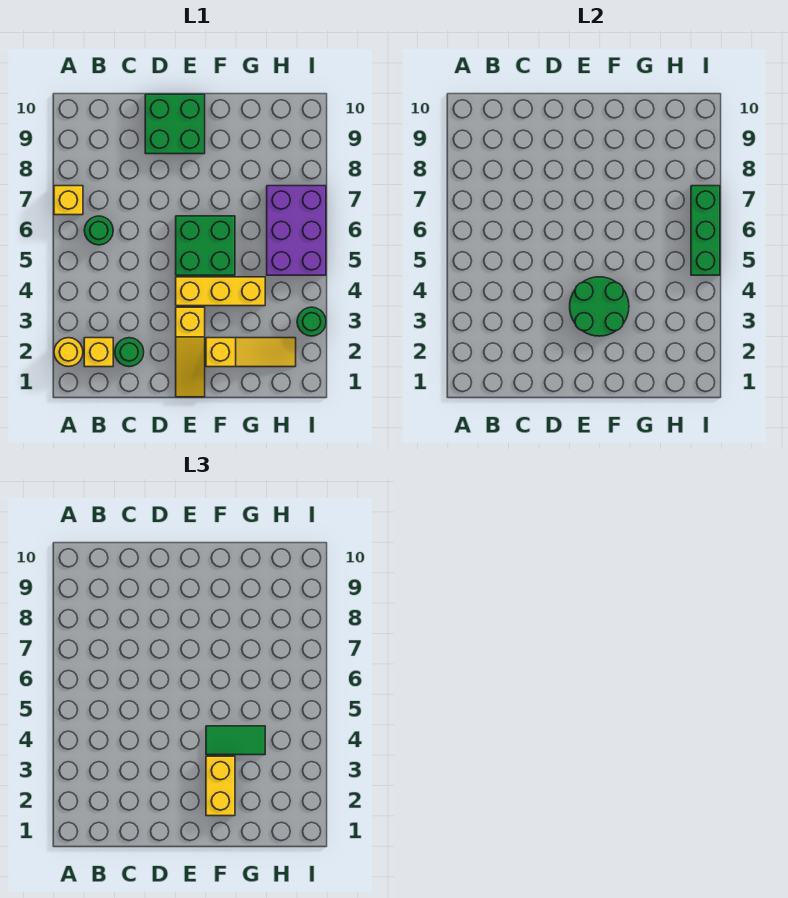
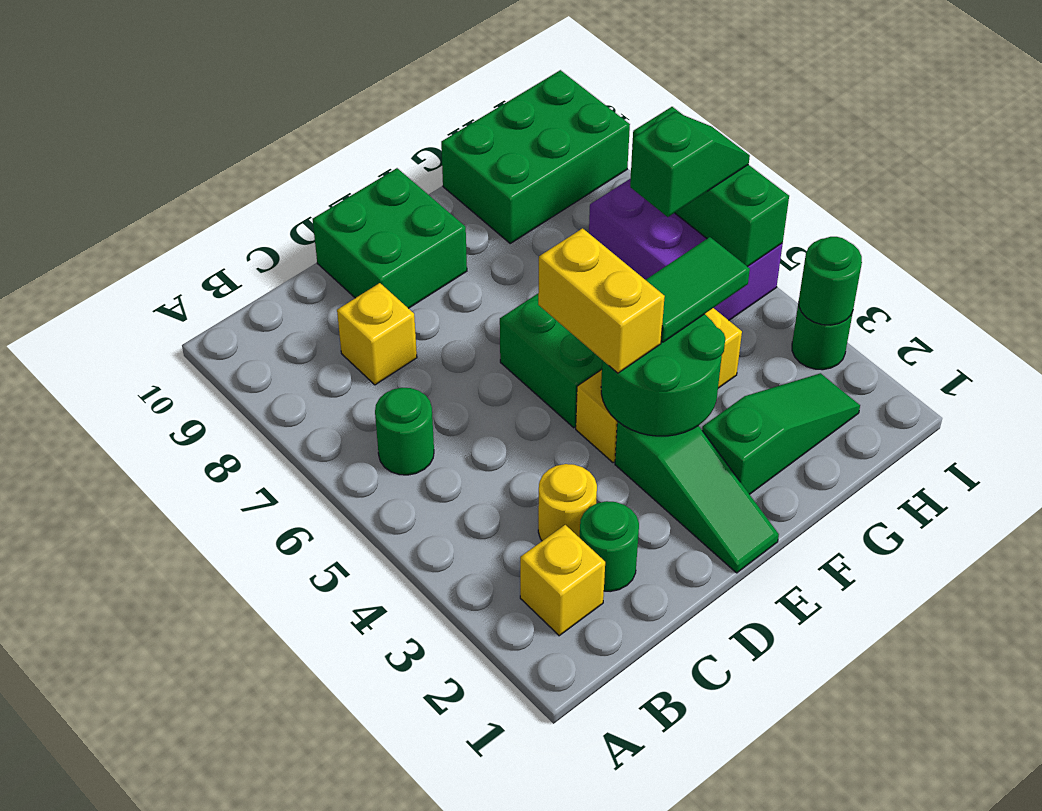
yellow 1x1 round brick [54,338,83,367] -> yellow 1x1 round brick moved to [538,464,597,541]
yellow 1x1 brick [54,186,83,215] -> yellow 1x1 brick moved to [337,283,417,385]
yellow 1x3 slope [176,307,205,397] -> green 1x3 slope [615,422,779,573]
yellow 1x3 slope [206,338,296,367] -> green 1x3 slope [702,373,860,494]
yellow 1x2 brick [206,756,235,816] -> yellow 1x2 brick moved to [538,228,665,373]
none -> green 2x3 brick [441,70,630,243]
none -> green 1x2 slope [630,112,750,217]
none -> green 1x1 round brick [799,237,862,325]

